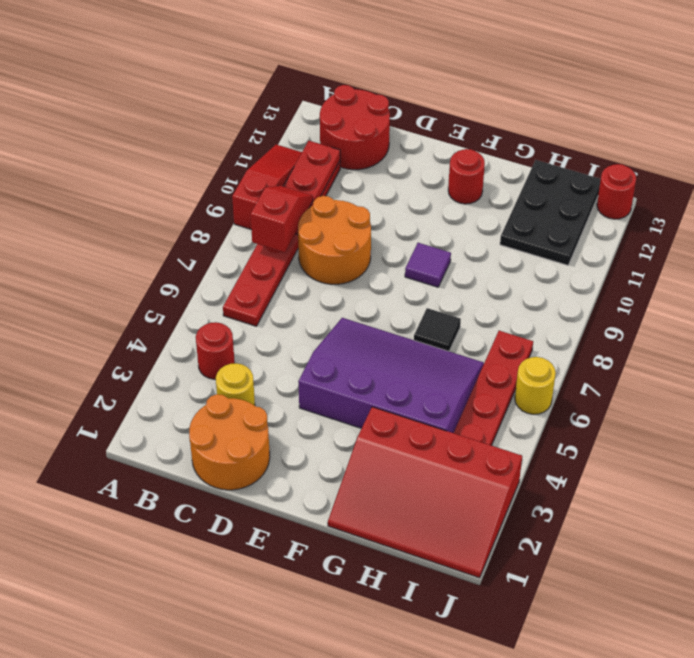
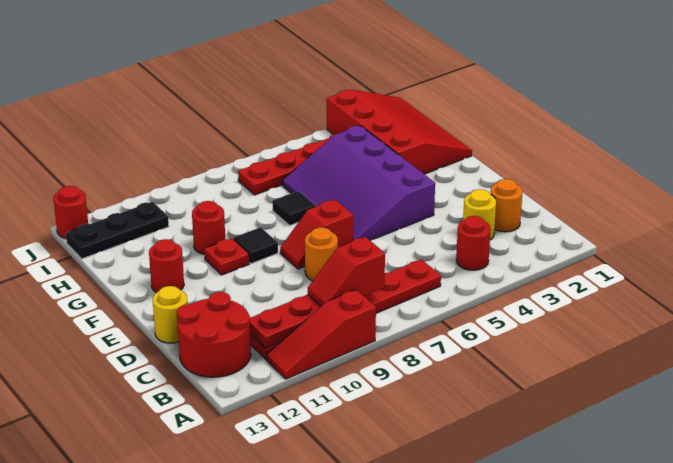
orange 2x2 round brick [189,394,270,490] -> orange 1x1 round brick [490,179,523,232]
orange 2x2 round brick [298,196,371,284] -> orange 1x1 round brick [305,227,338,281]
none -> red 1x2 slope [280,200,353,269]
purple 1x1 tile [405,243,451,287] -> black 1x1 tile [233,227,278,264]
none -> red 1x1 plate [204,238,249,275]
none -> red 1x1 round brick [192,201,225,254]
black 2x3 plate [500,160,601,265] -> black 1x3 plate [66,202,169,259]
yellow 1x1 round brick [515,357,556,414] -> yellow 1x1 round brick moved to [153,286,187,343]

